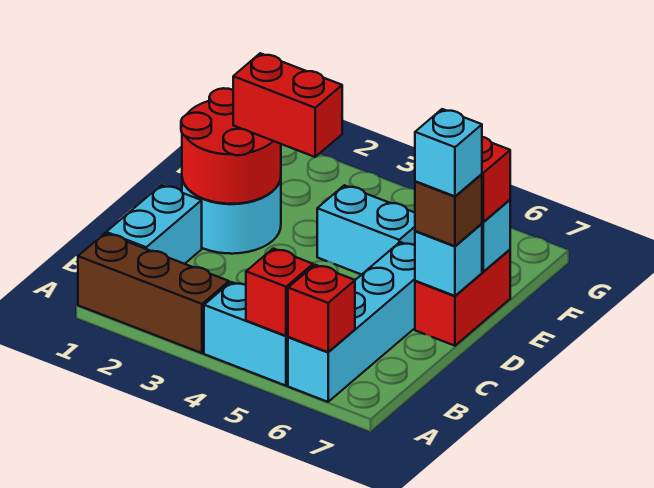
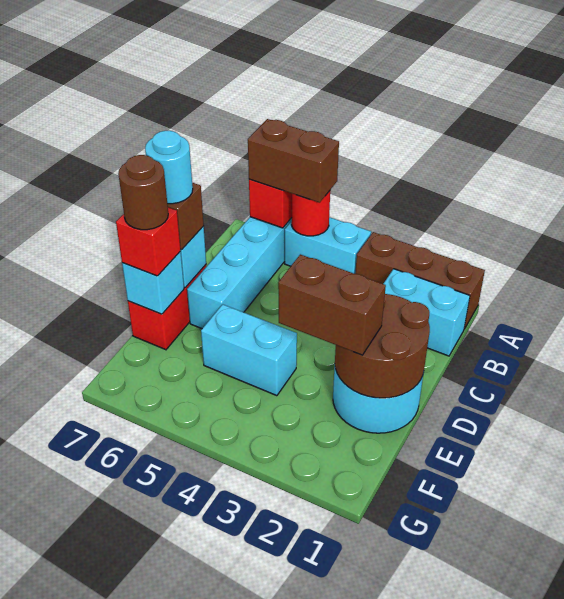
red 1x1 brick [246,249,313,336] -> red 1x1 round brick [291,191,330,236]
none -> brown 1x2 brick [248,119,339,203]
cyan 1x2 brick [106,185,202,264] -> cyan 1x2 brick turned to [383,269,470,356]
red 2x2 round brick [181,88,281,204] -> brown 2x2 round brick [335,294,430,398]
cyan 1x1 brick [415,109,482,196] -> cyan 1x1 round brick [145,131,193,204]
red 1x2 brick [233,53,342,157] -> brown 1x2 brick [278,254,386,355]
none -> brown 1x1 round brick [118,155,168,230]

